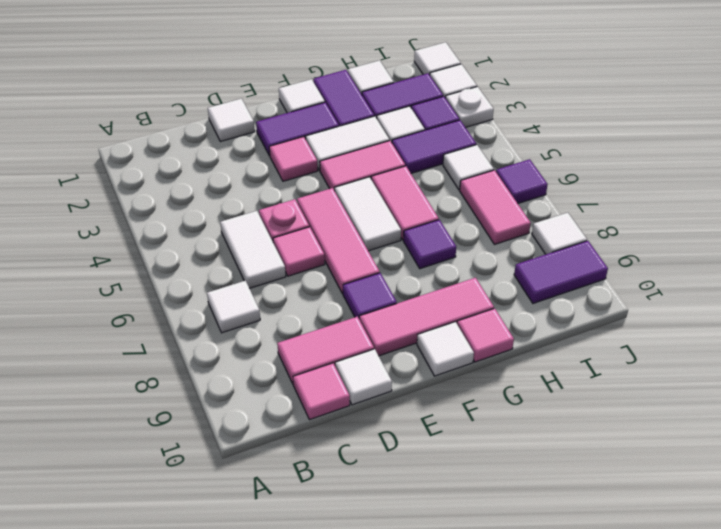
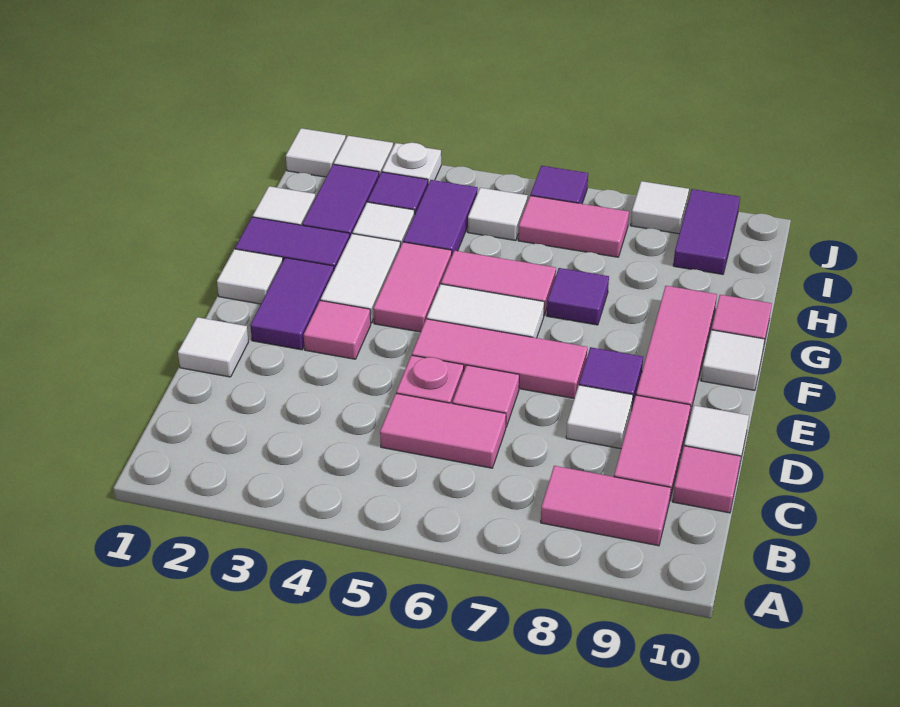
white 1x1 tile [207,281,260,333] -> white 1x1 tile moved to [566,385,633,449]
none -> pink 1x2 tile [541,466,671,546]
white 1x2 tile [220,211,286,288] -> pink 1x2 tile [380,393,506,468]

